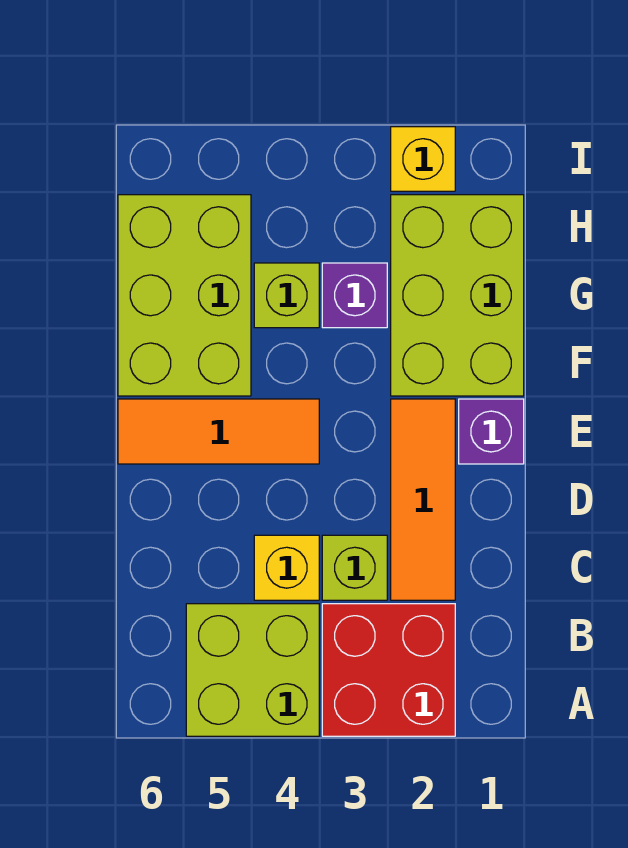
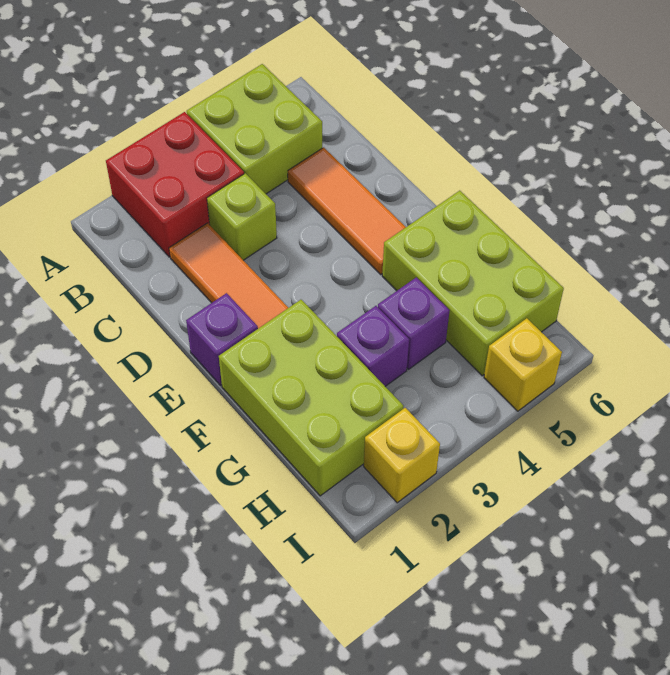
yellow 1x1 brick [254,535,319,600] -> yellow 1x1 brick moved to [484,318,562,411]
orange 1x3 tile [118,399,319,464] -> orange 1x3 tile turned to [288,147,406,274]
lime 1x1 brick [254,263,319,328] -> purple 1x1 brick [378,277,450,369]

